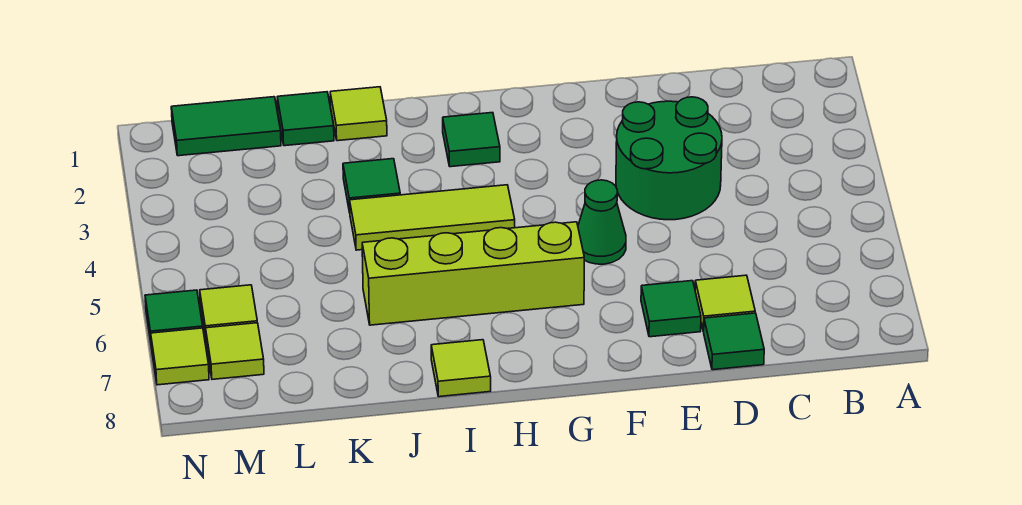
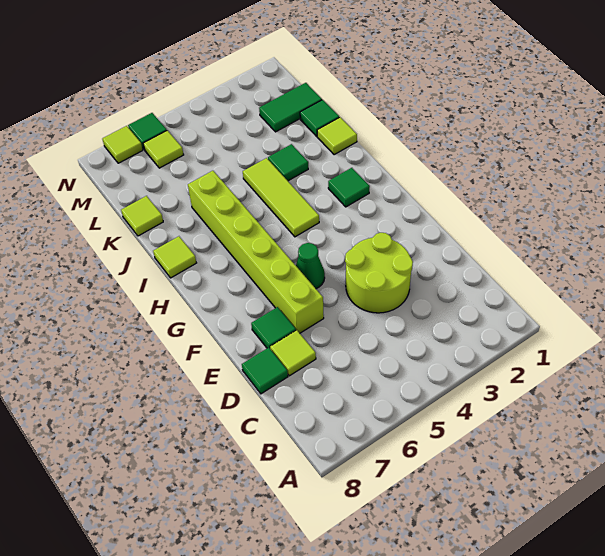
green 2x2 round brick [616,97,722,220] -> lime 2x2 round brick [345,233,413,313]
lime 1x4 brick [362,222,584,325] -> lime 1x6 brick [188,171,324,333]
green 1x2 tile [171,97,281,156] -> green 1x2 tile turned to [259,83,322,132]
lime 1x1 tile [206,323,264,379] -> lime 1x1 tile moved to [121,196,163,236]

